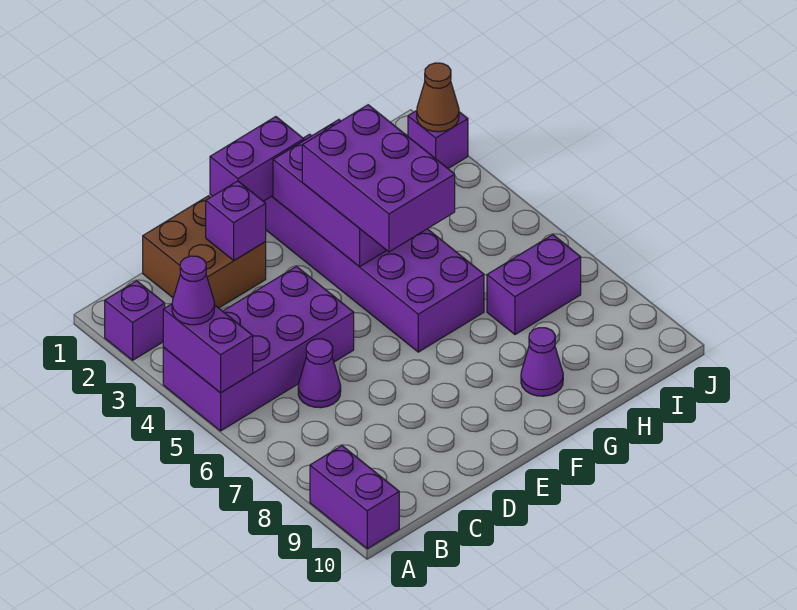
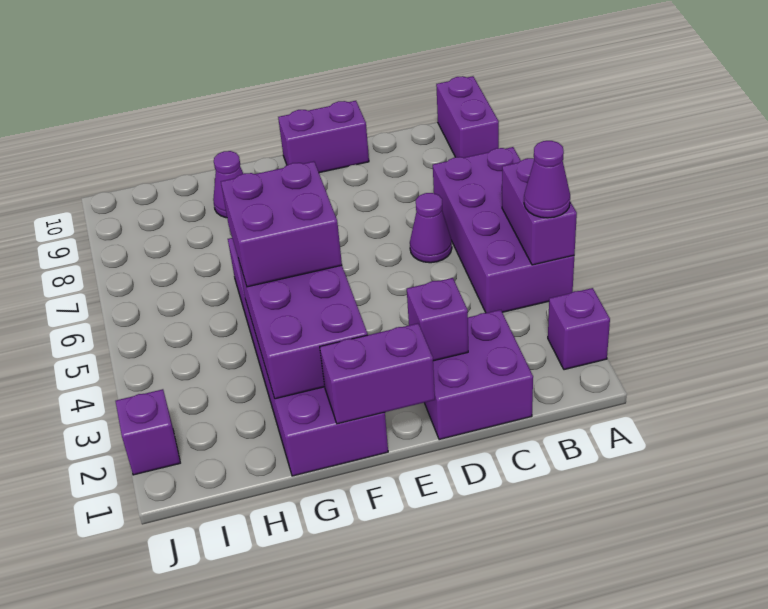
purple 2x4 brick [163,267,354,431] -> purple 2x4 brick turned to [433,147,574,313]
brown 2x2 brick [143,196,266,308] -> purple 2x2 brick [424,310,533,440]
purple 2x3 brick [302,105,455,252] -> purple 2x2 brick [221,161,342,287]
purple 1x2 brick [487,235,581,335] -> purple 1x2 brick moved to [278,101,369,173]
brown 1x1 cone [417,63,459,132] -> none

